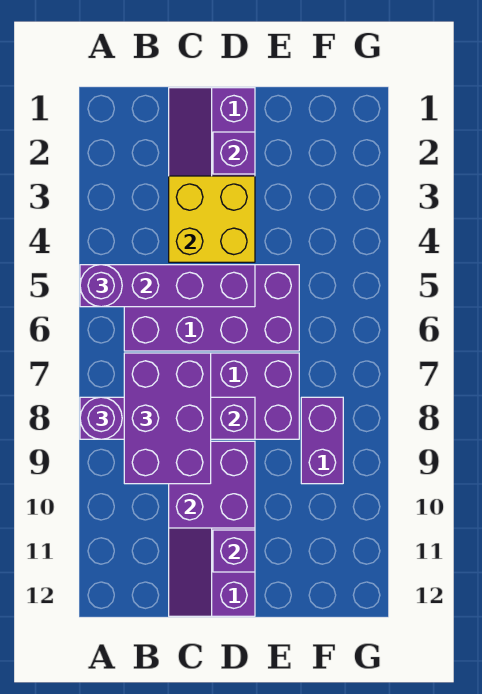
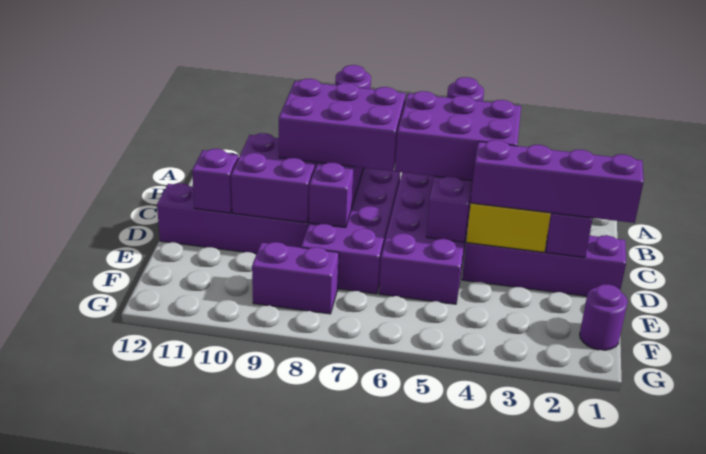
none -> purple 2x3 brick [395,91,521,181]
none -> purple 1x4 brick [470,140,644,223]
none -> purple 1x1 round brick [580,284,628,350]

